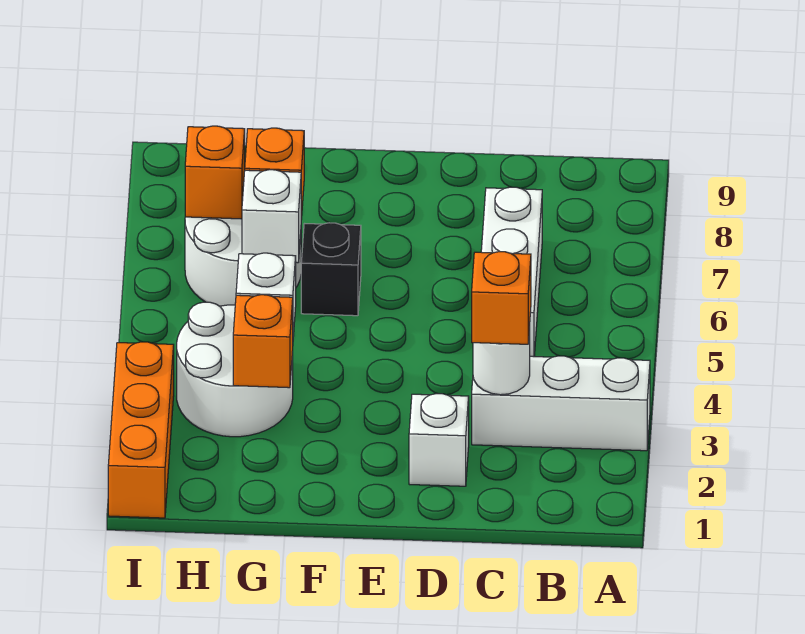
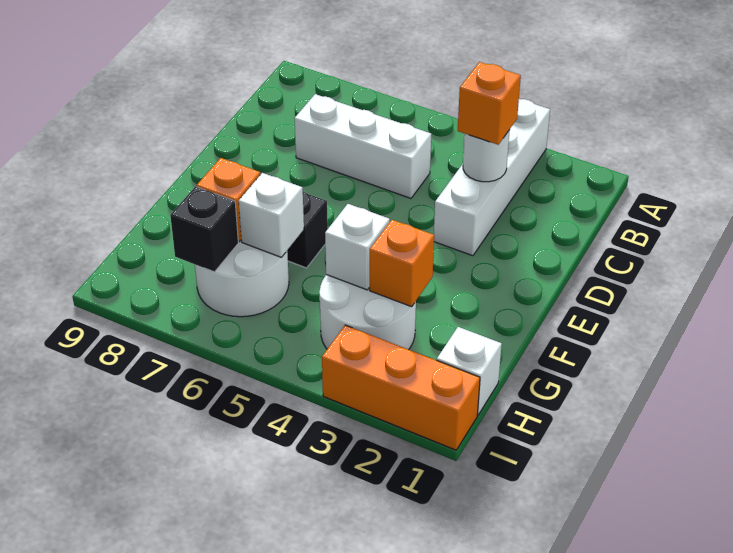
white 1x3 brick [472,356,650,451] -> white 1x4 brick [434,99,550,256]
white 1x1 brick [409,394,469,486] -> white 1x1 brick moved to [437,327,502,415]
orange 1x1 brick [185,126,245,219] -> black 1x1 brick [170,187,238,272]

